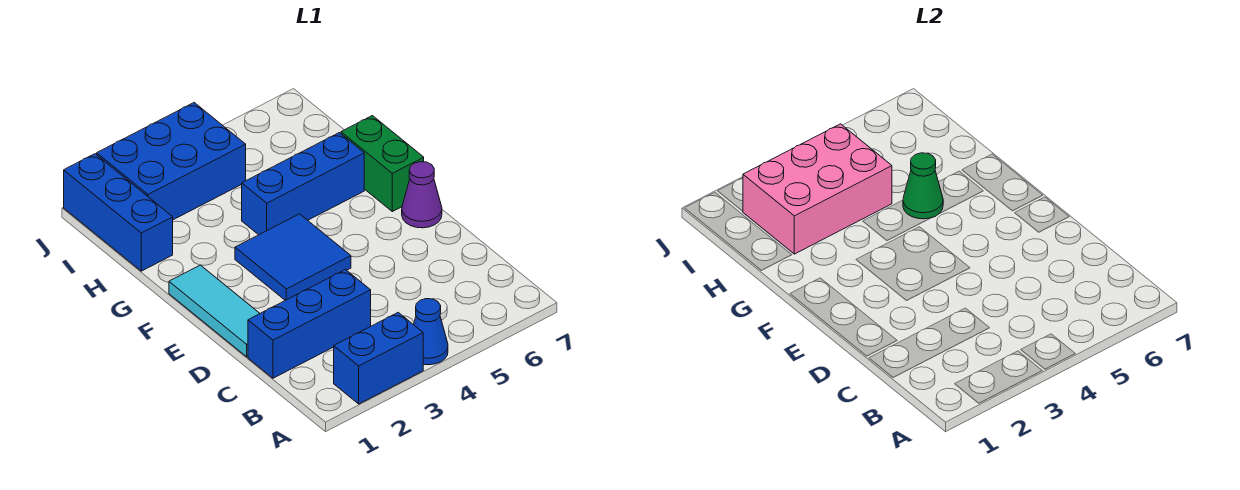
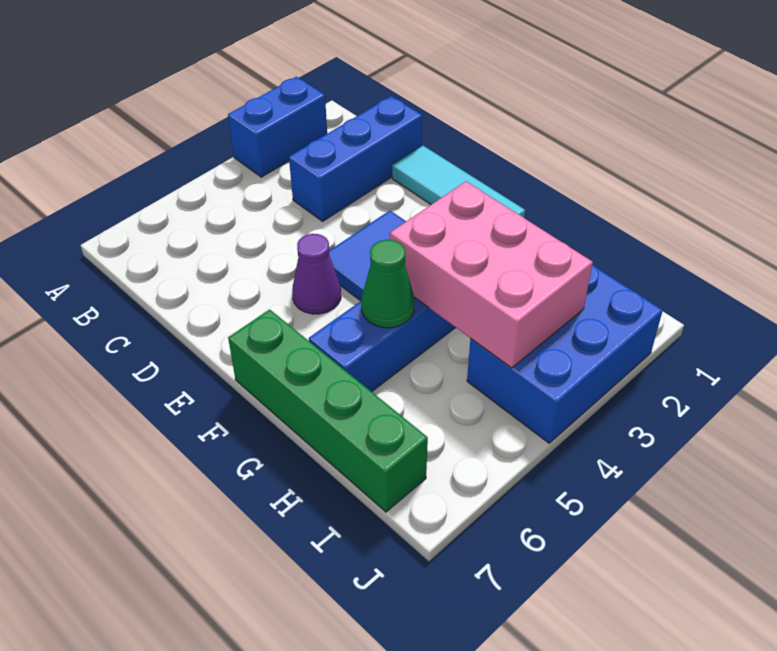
blue 1x1 cone [413,299,448,365] -> none
purple 1x1 cone [402,162,442,228] -> purple 1x1 cone moved to [292,234,341,314]
green 1x2 brick [341,116,424,212] -> green 1x4 brick [228,309,428,512]
blue 1x3 brick [64,154,173,271] -> none
pink 2x3 brick [743,124,892,254] -> pink 2x3 brick turned to [390,181,593,368]

